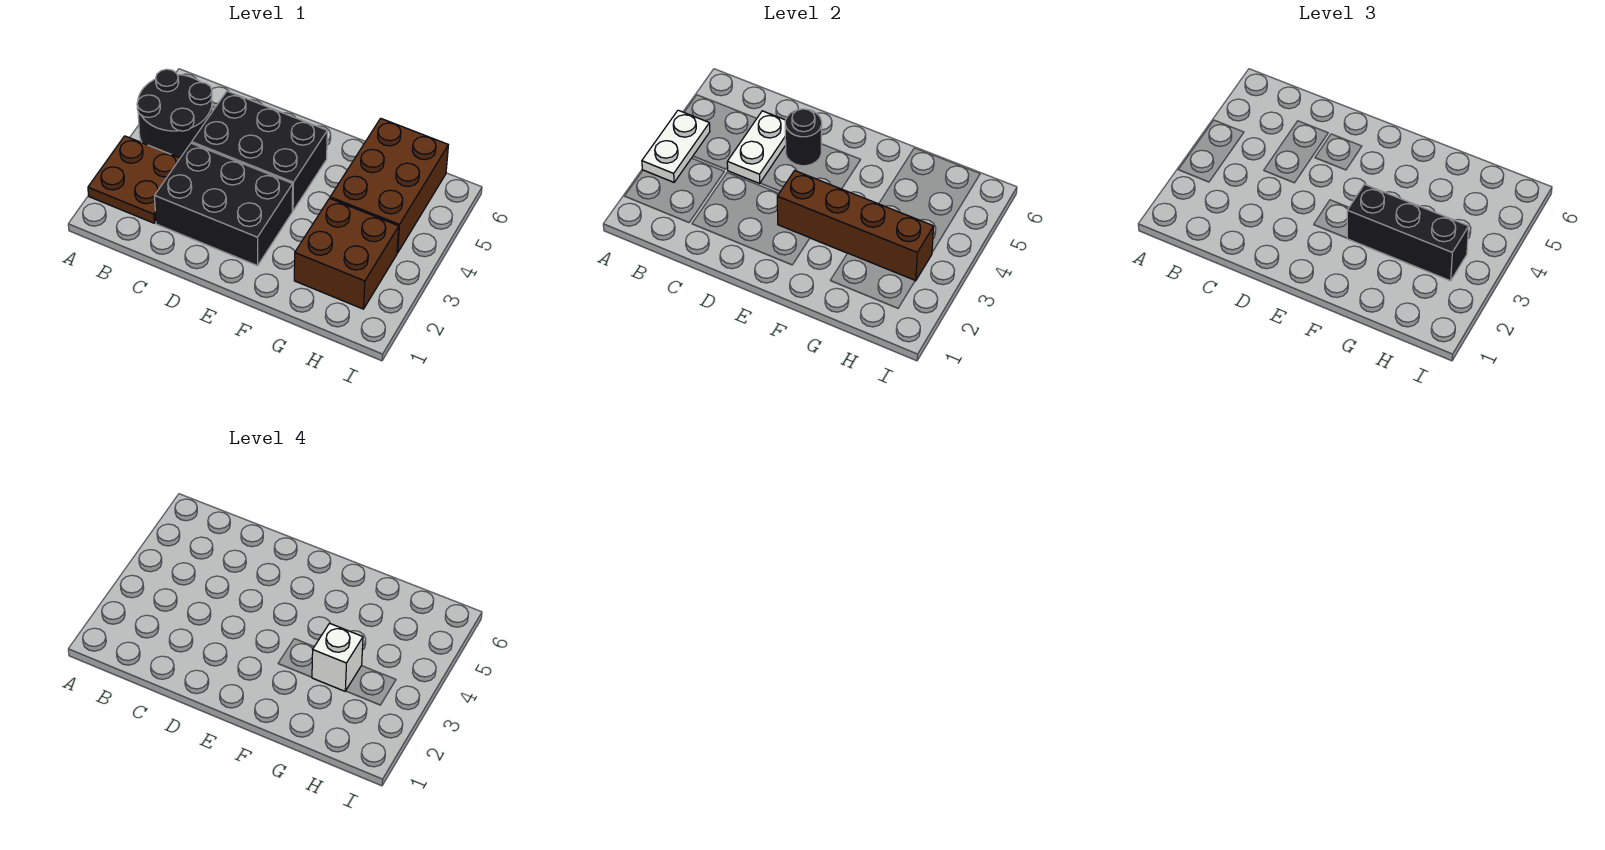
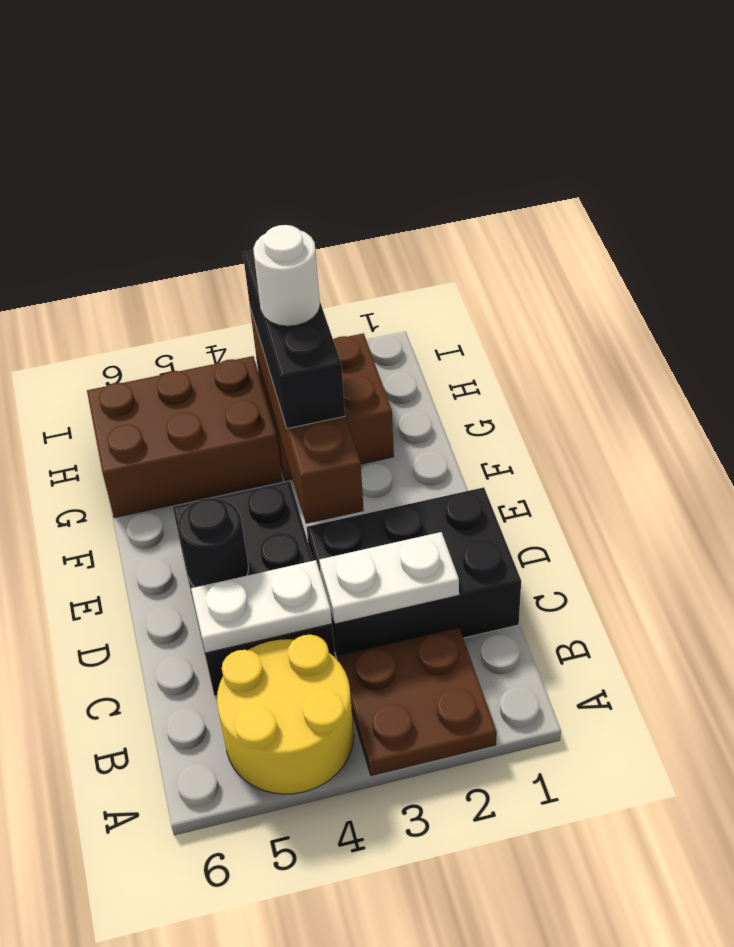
white 1x2 plate [642,110,710,182] -> white 1x2 plate moved to [319,532,459,623]
black 2x2 round brick [137,69,212,158] -> yellow 2x2 round brick [217,635,354,794]
black 2x3 brick [154,143,293,266] -> black 2x3 brick turned to [307,487,521,662]
white 1x1 brick [312,623,363,691] -> white 1x1 round brick [253,225,320,326]

